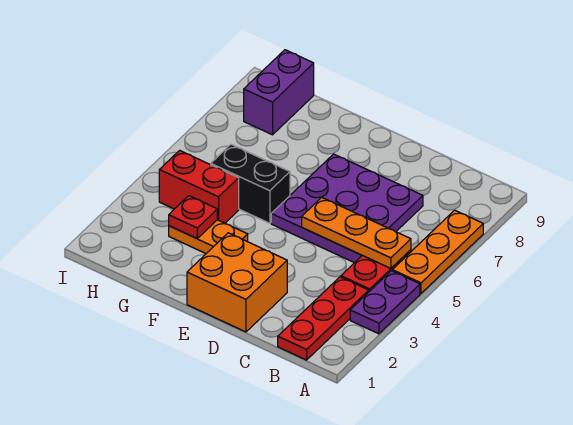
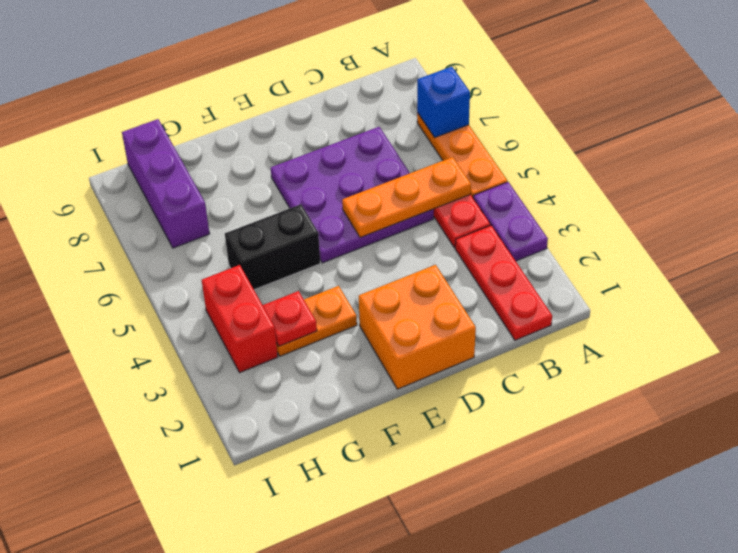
none -> blue 1x1 brick [417,67,470,137]
red 1x2 brick [159,150,239,223] -> red 1x2 brick turned to [202,265,278,373]
purple 1x2 brick [244,50,314,135] -> purple 1x3 brick [122,119,210,248]

